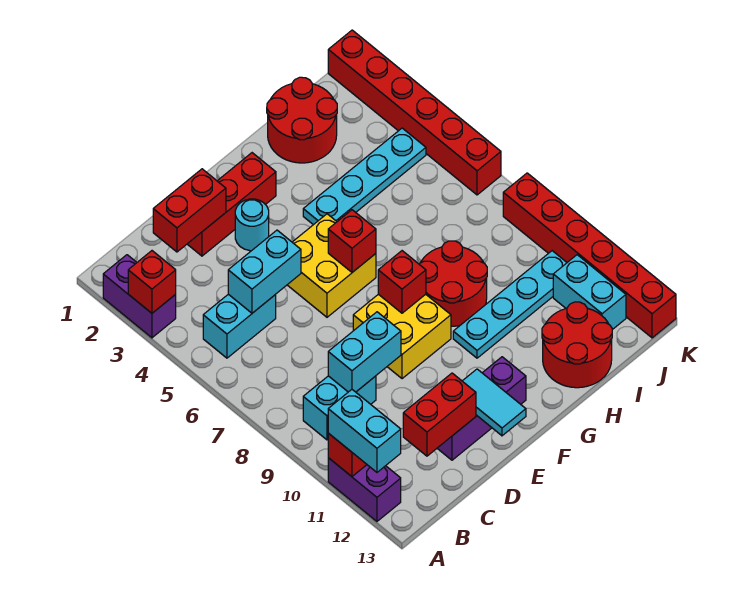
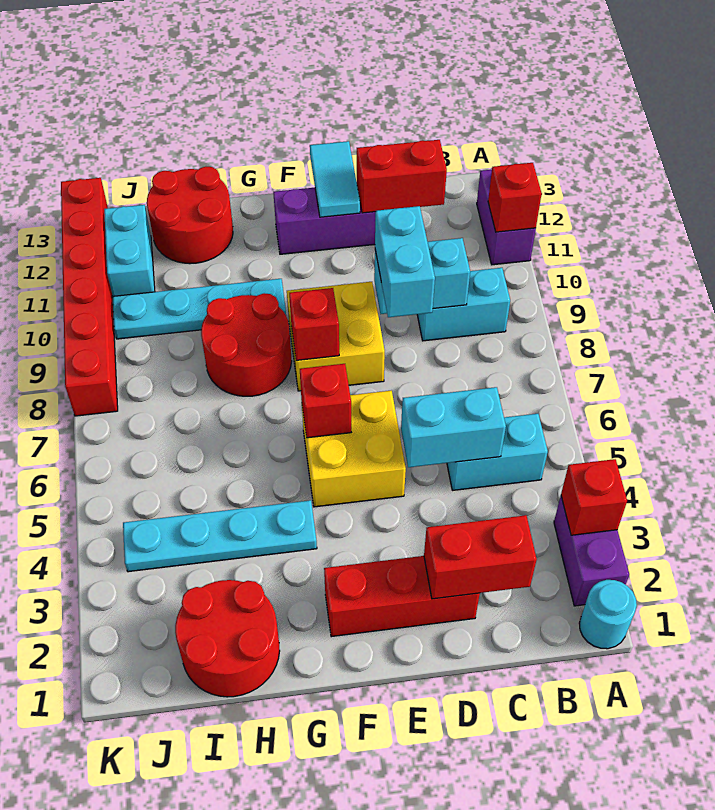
cyan 1x2 brick [328,390,401,472] -> cyan 1x2 brick moved to [375,206,435,317]
cyan 1x1 round brick [235,199,269,251] -> cyan 1x1 round brick moved to [579,580,637,649]
red 1x6 brick [328,30,501,195] -> none

